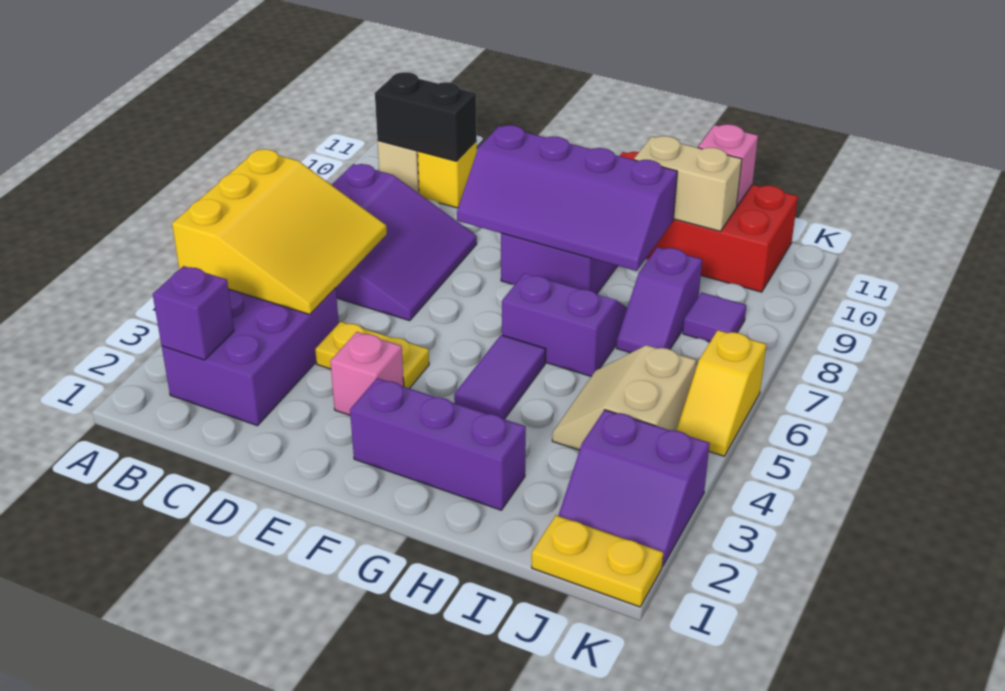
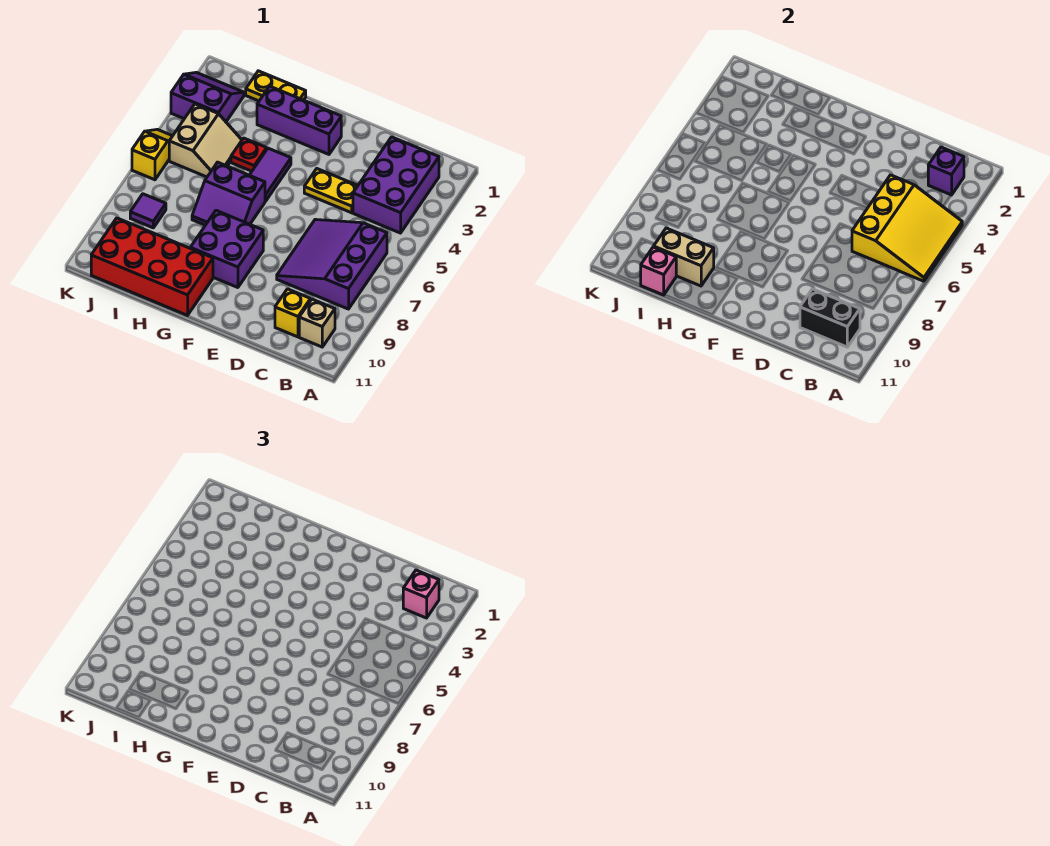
yellow 3x3 slope [172,149,387,314] -> yellow 3x3 slope turned to [852,175,962,281]
pink 1x1 brick [330,332,404,415] -> pink 1x1 brick moved to [403,570,439,618]
purple 2x4 slope [457,125,677,271] -> none
none -> red 1x1 plate [231,138,267,171]
purple 1x2 slope [617,247,702,353] -> none
yellow 1x2 plate [532,515,663,607] -> yellow 1x2 plate moved to [246,71,306,101]

